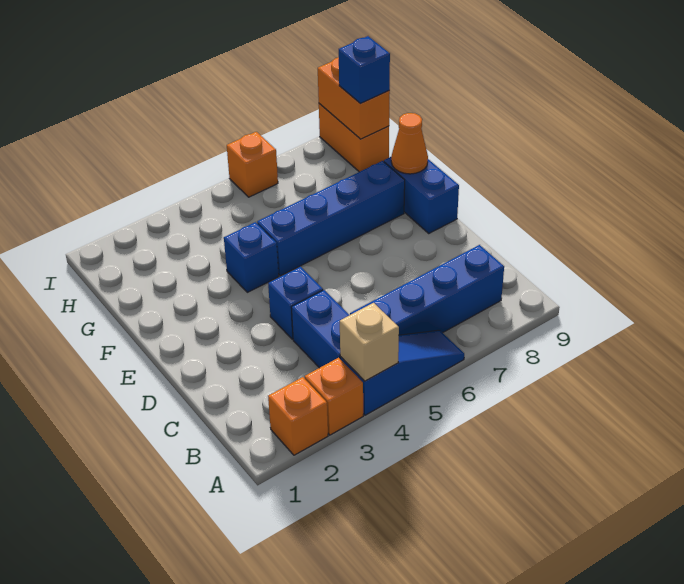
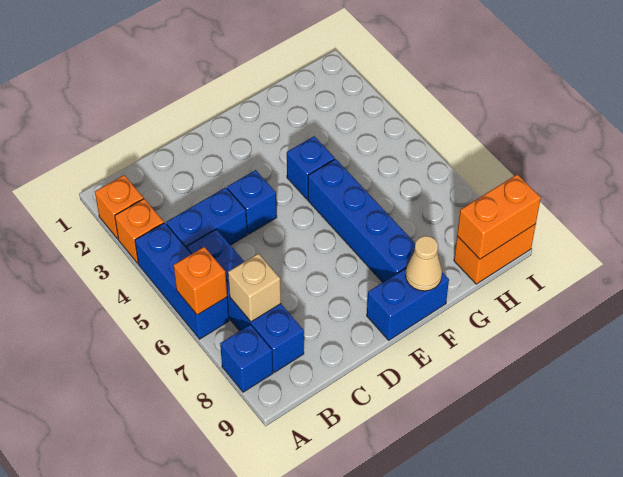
blue 1x3 slope [340,330,464,415] -> blue 1x3 brick [135,223,229,339]
tan 1x1 brick [340,303,399,381] -> tan 1x1 brick moved to [228,254,281,322]
orange 1x1 cone [391,113,428,174] -> tan 1x1 cone [406,236,442,291]
blue 1x1 brick [339,36,390,104] -> blue 1x1 brick moved to [220,325,273,392]
orange 1x1 brick [227,132,278,197] -> orange 1x1 brick moved to [174,247,227,315]

